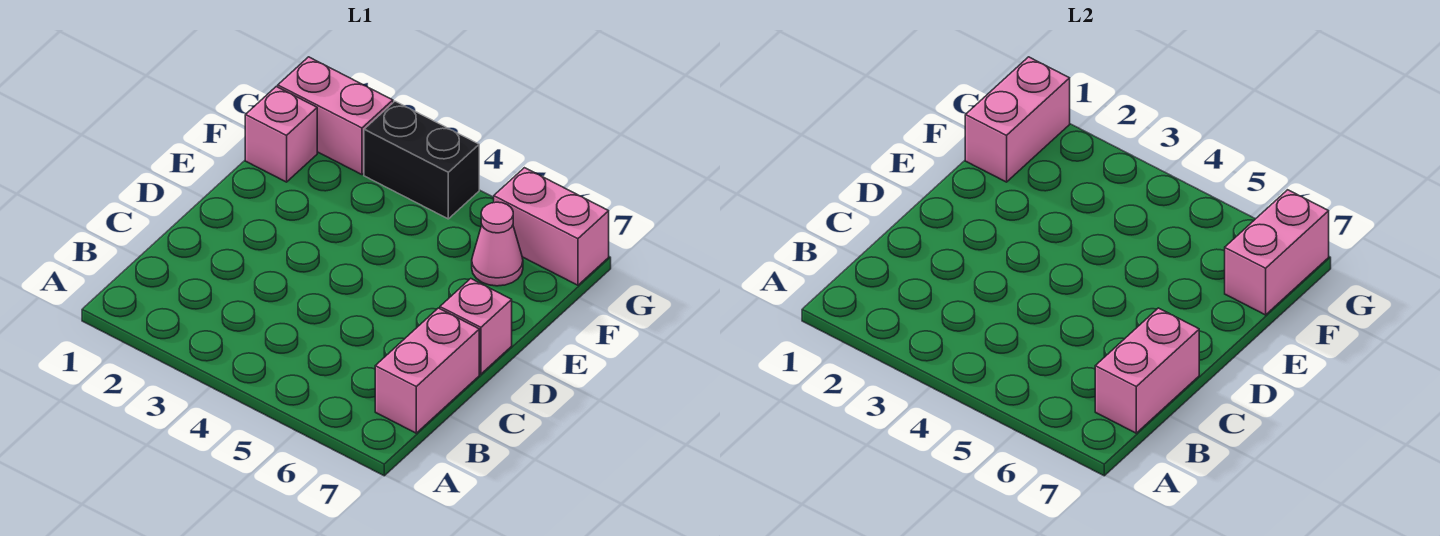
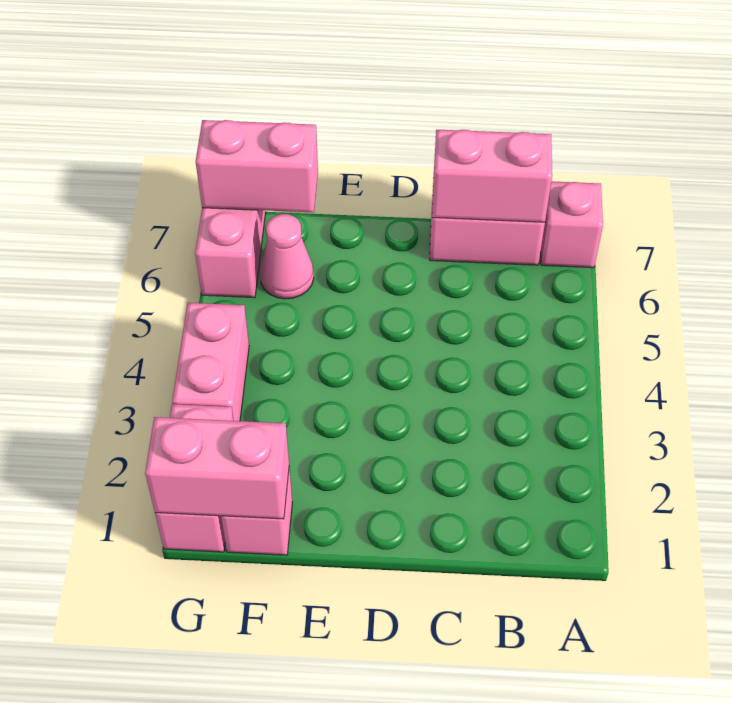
pink 1x1 brick [440,279,512,374] -> pink 1x1 brick moved to [541,181,603,268]
black 1x2 brick [364,101,479,219] -> pink 1x2 brick [172,303,249,421]

